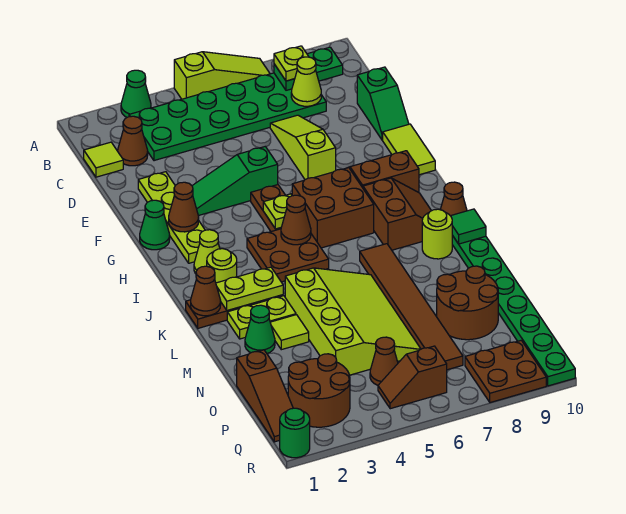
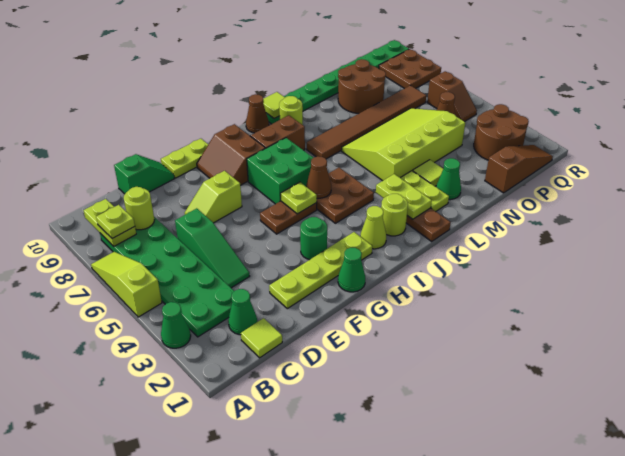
green 1x2 plate [274,47,343,90] -> lime 1x2 plate [84,199,136,246]
brown 1x1 cone [118,116,148,166] -> green 1x1 cone [228,289,257,335]
lime 1x1 cone [291,57,321,106] -> lime 1x1 round brick [124,187,154,230]
lime 1x3 slope [270,115,336,180] -> lime 1x2 slope [185,171,242,223]
green 1x3 slope [192,147,278,216] -> green 1x3 slope moved to [175,208,250,288]
lime 1x2 tile [383,124,435,175] -> lime 1x2 plate [161,139,208,178]
brown 1x1 cone [169,182,199,232] -> none
brown 2x2 brick [292,168,374,248] -> green 2x2 brick [247,138,313,204]
brown 1x1 cone [191,266,221,316] -> none
green 1x1 tile [451,209,486,244] -> lime 1x1 tile [263,92,285,118]
green 1x1 round brick [280,408,310,458] -> green 1x1 round brick moved to [300,217,327,260]

